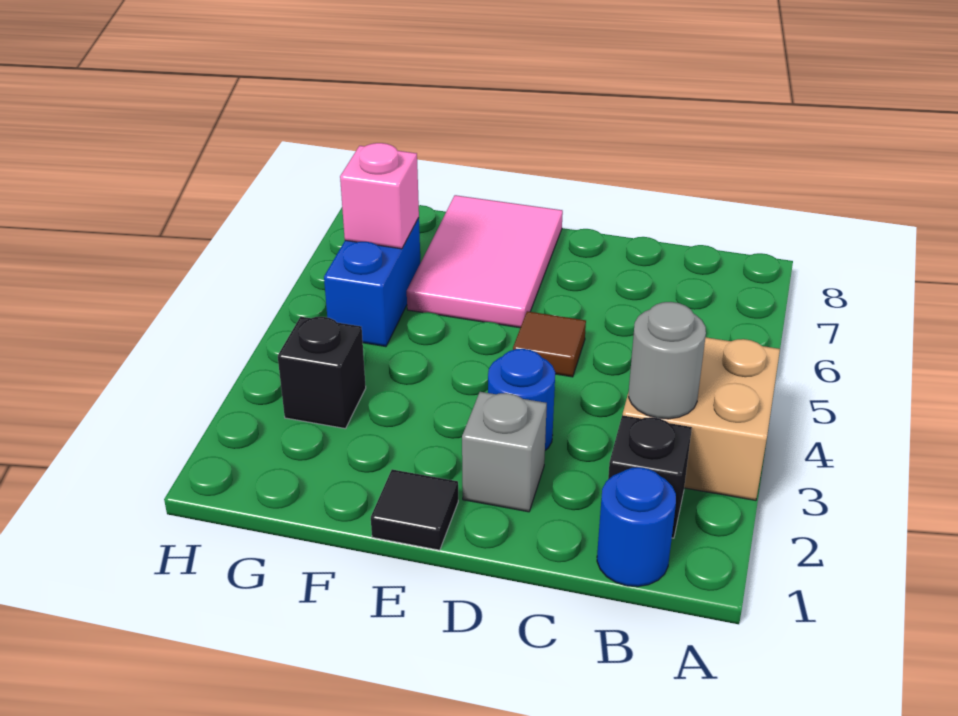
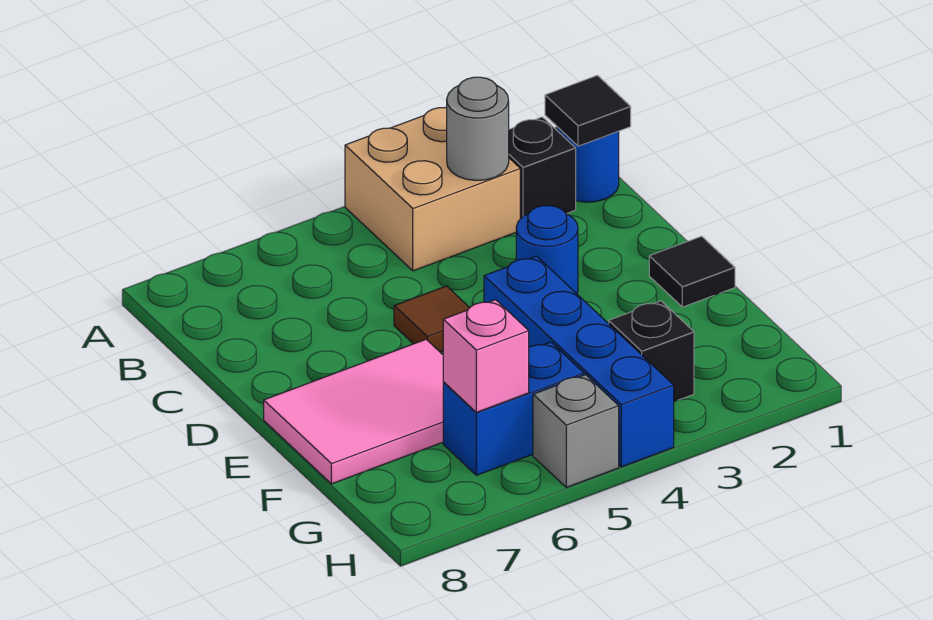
none -> black 1x1 tile [545,75,631,146]
grey 1x1 brick [462,392,547,512] -> grey 1x1 brick moved to [533,375,619,487]
none -> blue 1x4 brick [484,256,674,467]

